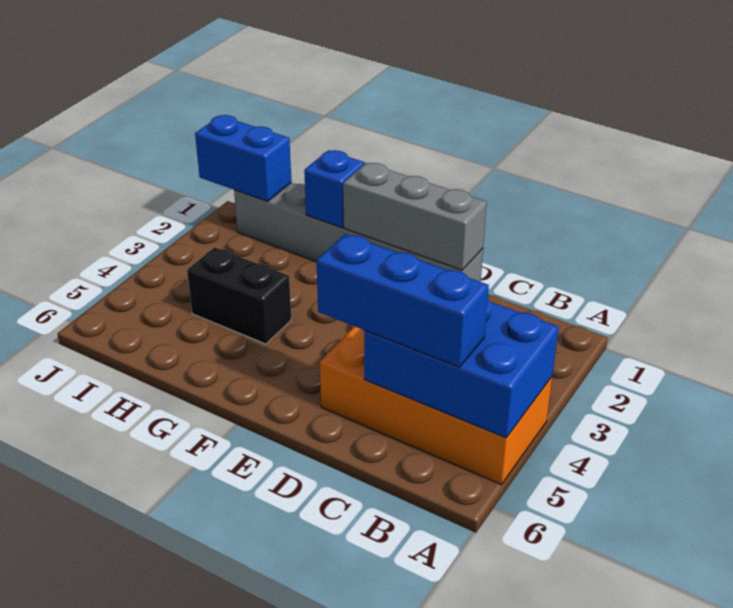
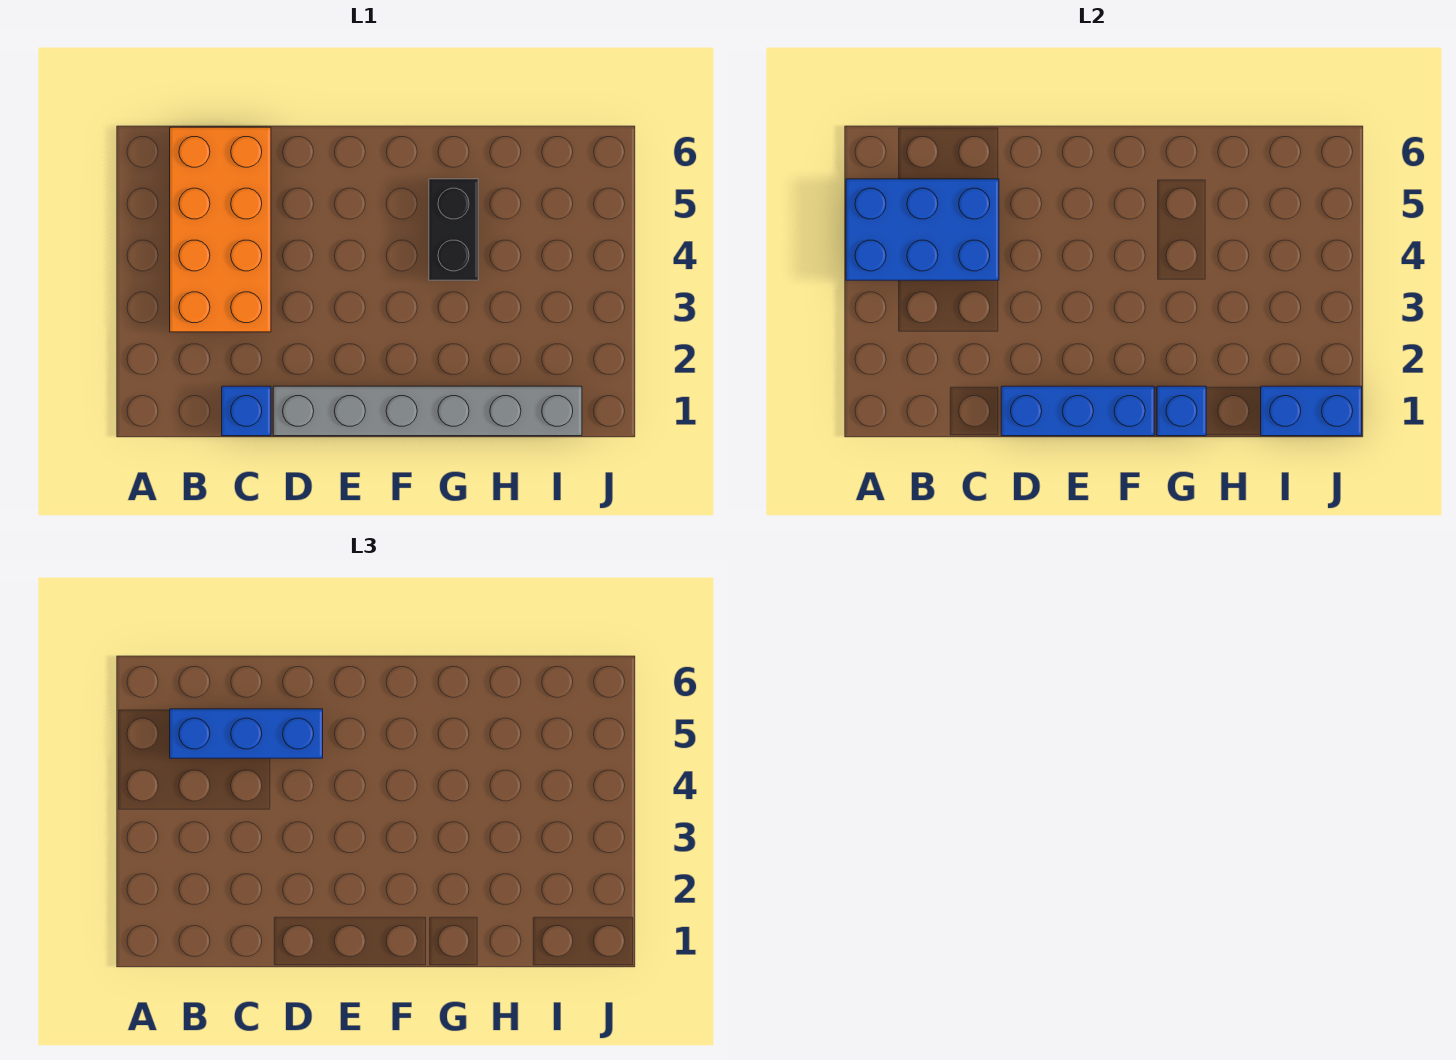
orange 2x4 brick [320,326,552,485] -> orange 2x4 brick turned to [170,127,271,332]
none -> blue 1x1 brick [222,386,271,436]
grey 1x3 brick [343,163,487,270] -> blue 1x3 brick [1001,386,1154,436]
black 1x2 brick [187,247,291,344] -> black 1x2 brick turned to [429,179,478,280]

